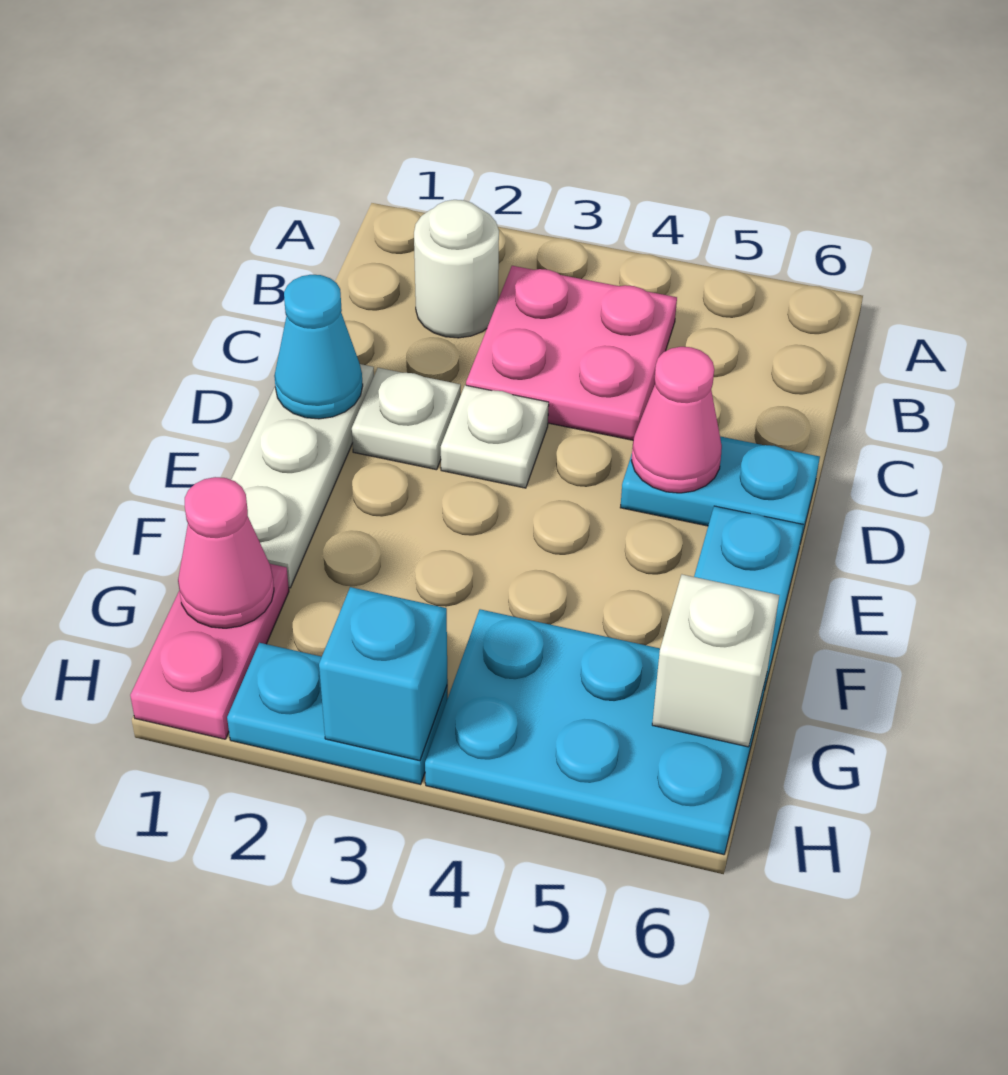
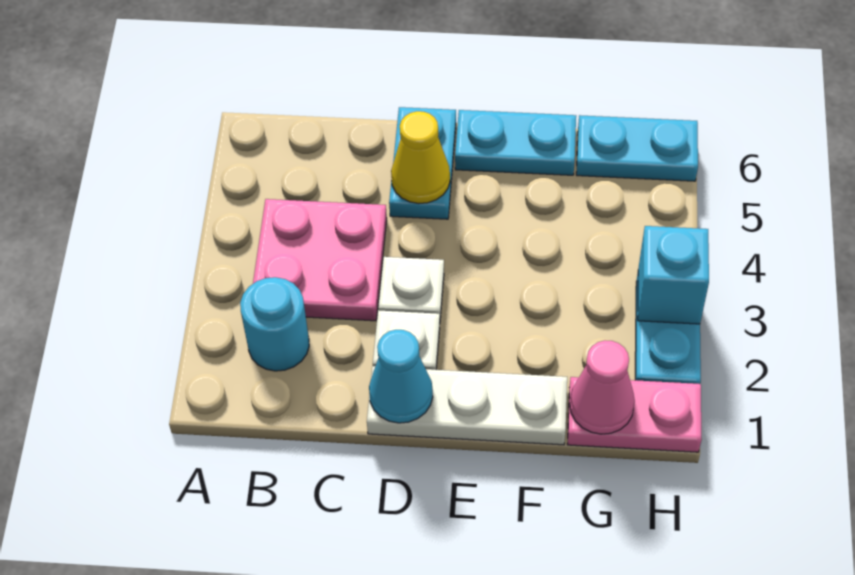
white 1x1 round brick [414,200,499,338] -> cyan 1x1 round brick [240,277,309,371]
pink 1x1 cone [631,347,722,493] -> yellow 1x1 cone [391,111,450,204]
cyan 2x3 plate [425,609,767,855] -> cyan 1x2 plate [576,115,698,181]
white 1x1 brick [652,575,779,747] -> none

